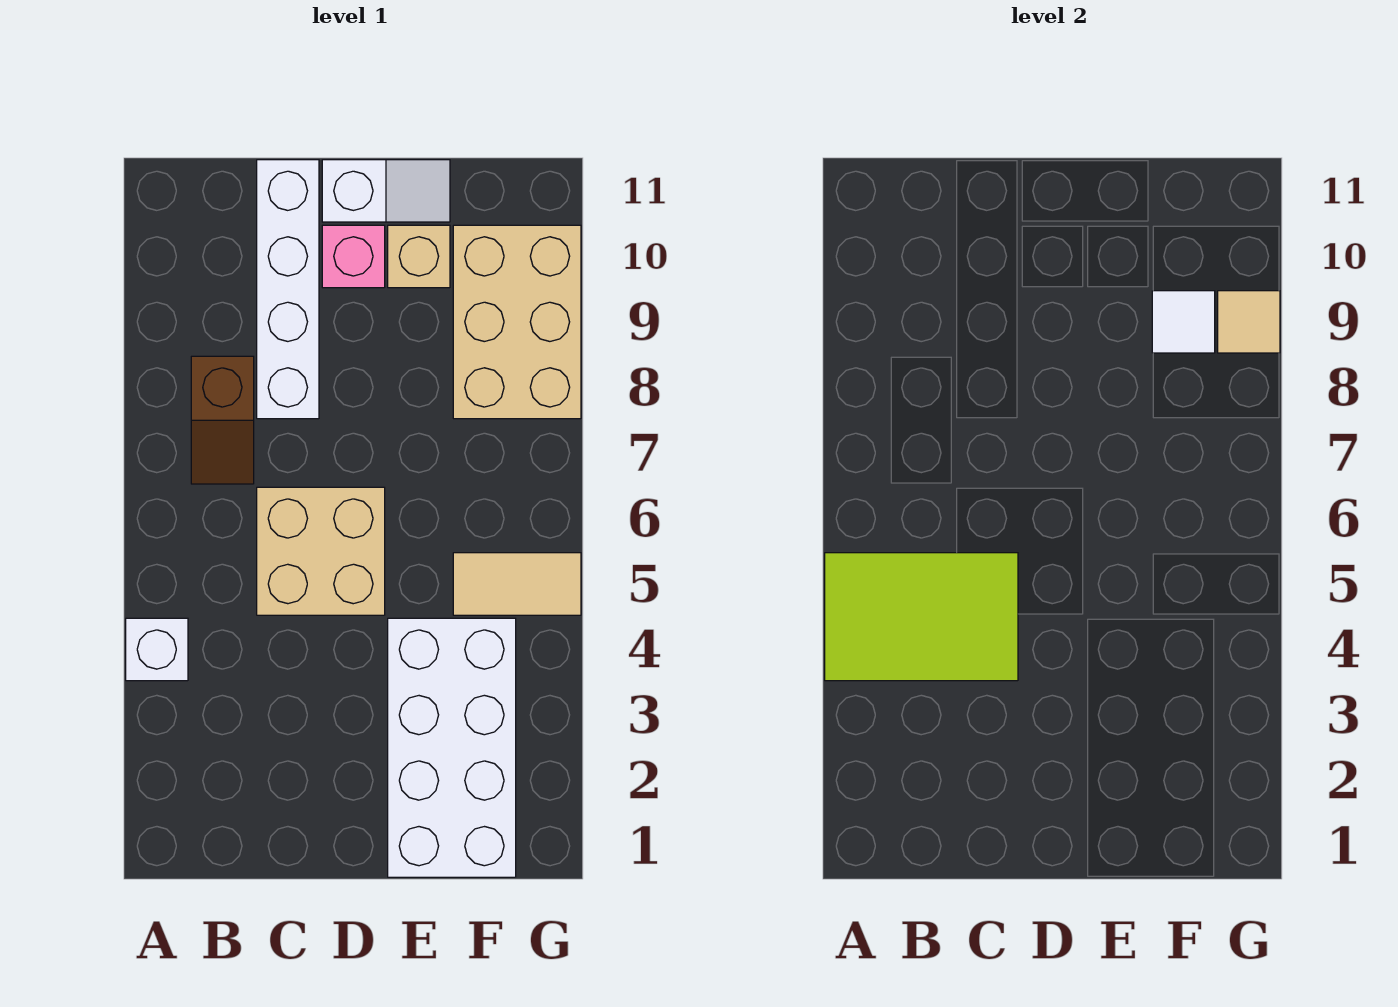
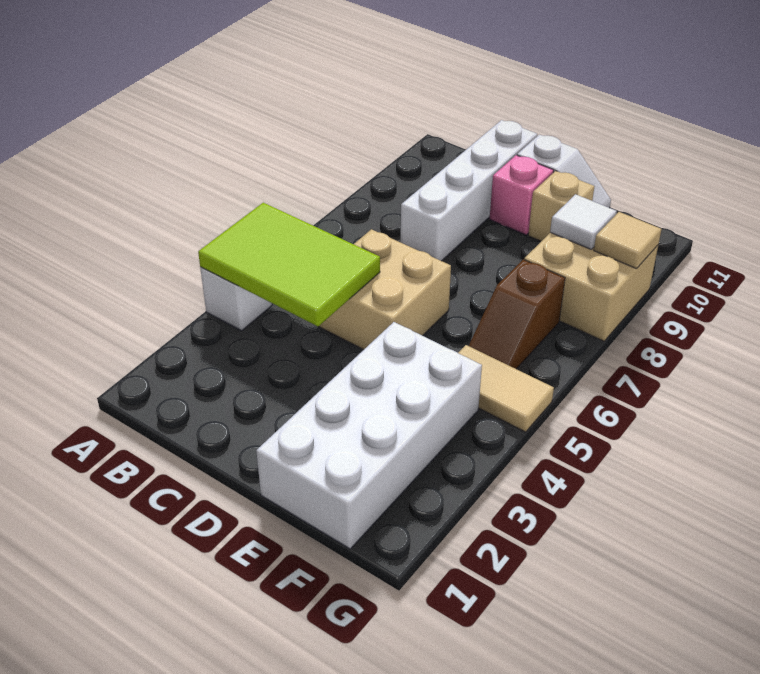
brown 1x2 slope [191,356,254,484] -> brown 1x2 slope moved to [469,259,565,369]
tan 2x3 brick [453,225,581,419] -> tan 2x2 brick [524,232,658,341]

